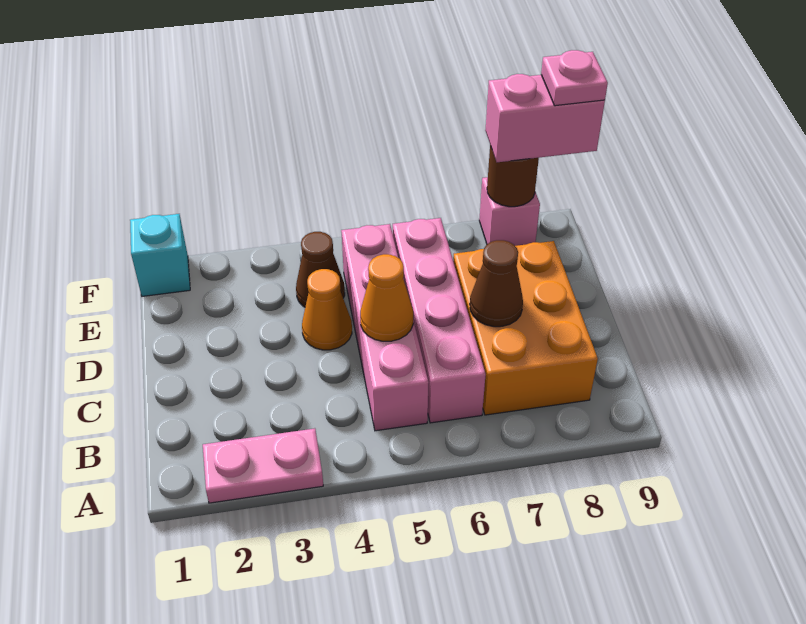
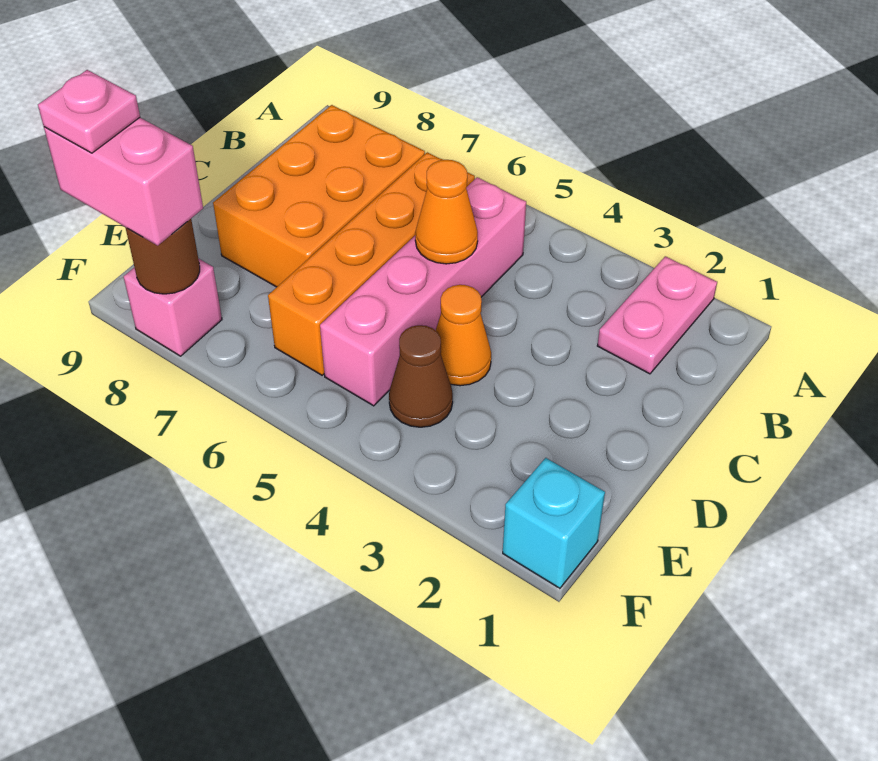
pink 1x2 plate [203,428,323,503] -> pink 1x2 plate turned to [597,256,717,374]
pink 1x4 brick [393,218,486,423] -> orange 1x4 brick [268,152,475,375]
brown 1x1 cone [470,240,523,327] -> none

